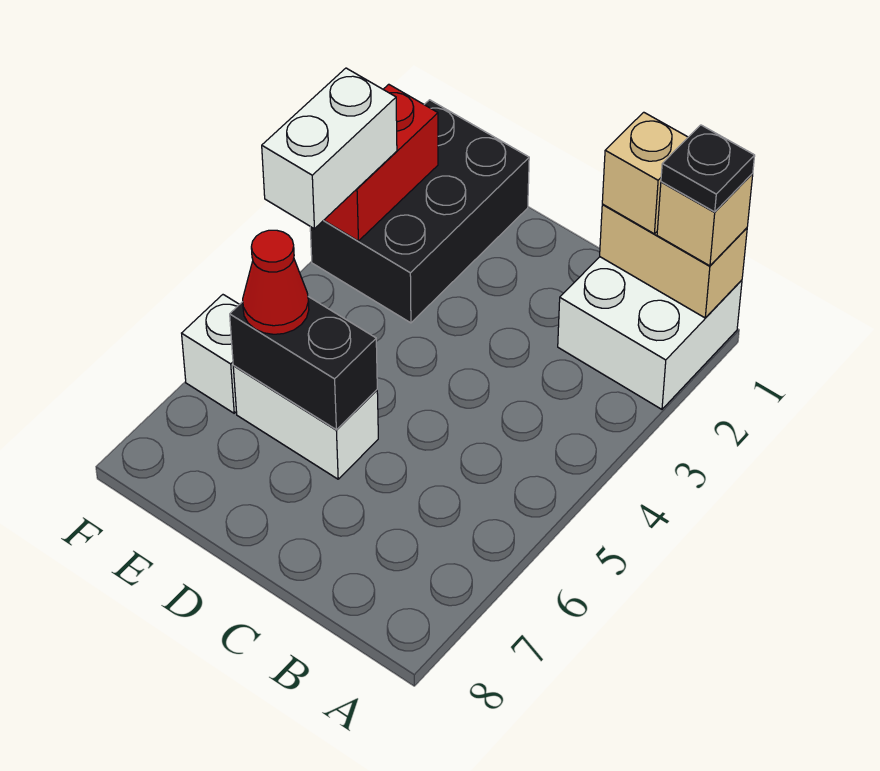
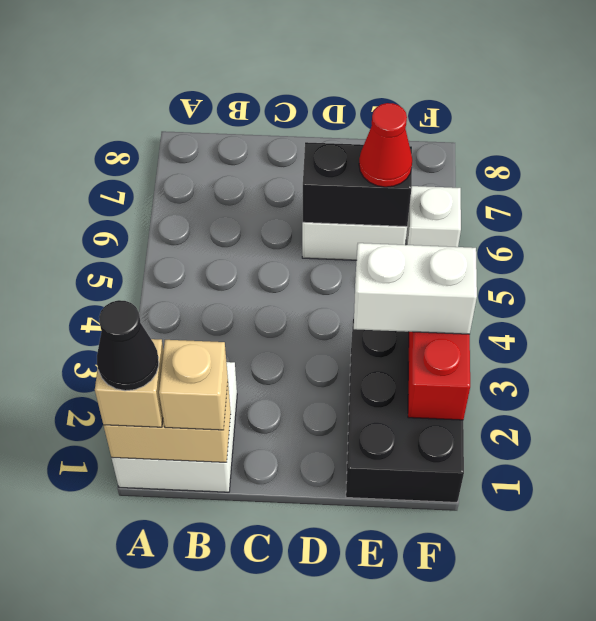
black 1x1 plate [661,125,755,212] -> black 1x1 cone [97,300,159,391]
white 1x2 brick [262,68,397,229] -> white 1x2 brick turned to [354,243,477,334]

